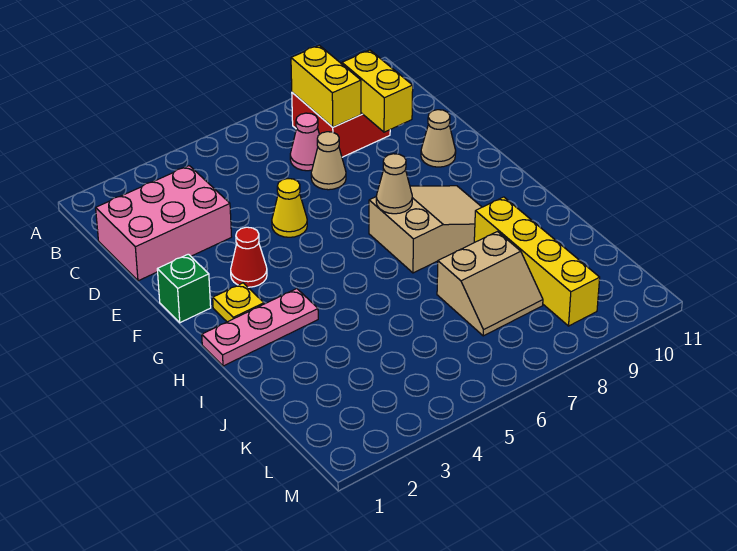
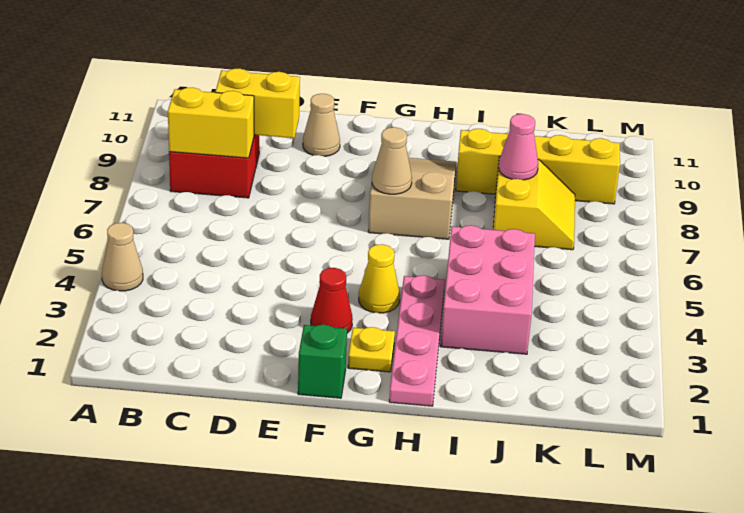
pink 2x3 brick [96,166,232,281] -> pink 2x3 brick moved to [441,225,535,354]
pink 1x1 cone [290,113,319,171] -> pink 1x1 cone moved to [499,114,538,180]
tan 1x1 cone [311,132,346,190] -> tan 1x1 cone moved to [102,223,143,291]
yellow 1x1 cone [272,179,307,237] -> yellow 1x1 cone moved to [359,244,400,313]
pink 1x3 plate [202,289,318,366] -> pink 1x4 plate [389,275,445,406]
tan 2x2 slope [437,232,543,336] -> yellow 2x2 slope [493,157,575,250]

